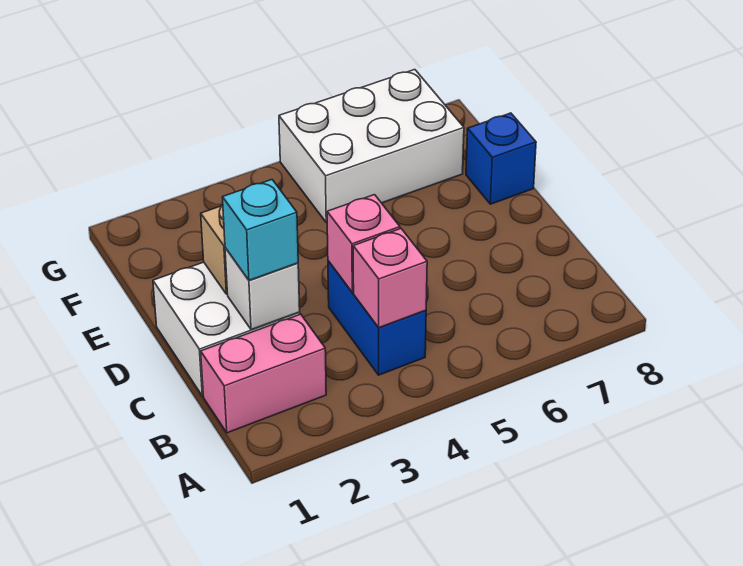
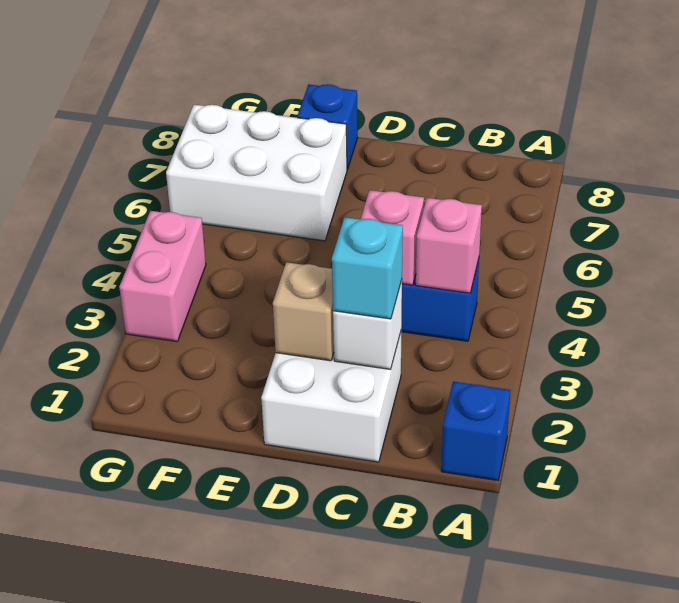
none -> blue 1x1 brick [441,381,510,480]
pink 1x2 brick [201,314,326,433] -> pink 1x2 brick moved to [119,211,206,342]
white 2x3 brick [279,69,464,223] -> white 2x3 brick turned to [166,105,347,241]

